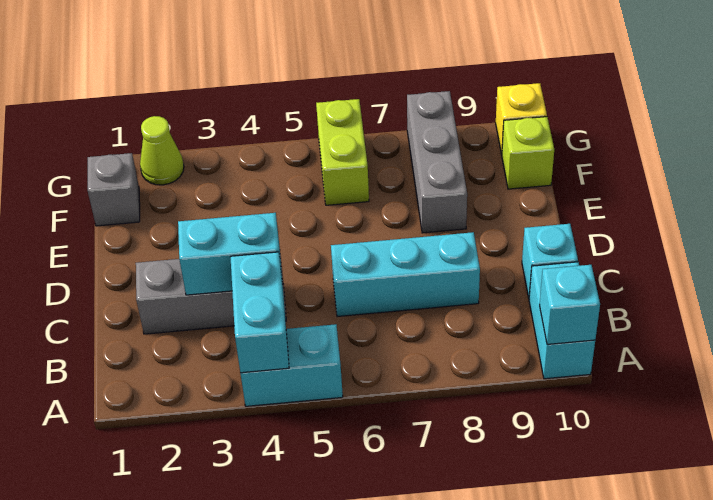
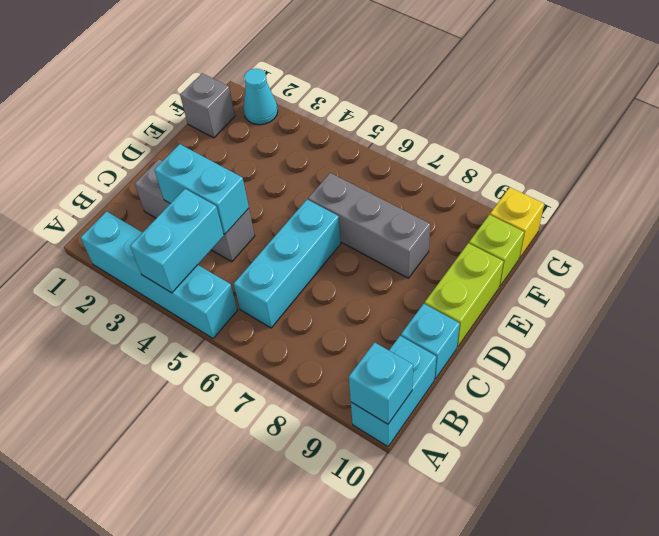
cyan 1x2 brick [240,324,343,406] -> cyan 1x4 brick [80,211,237,338]
cyan 1x3 brick [331,232,480,317] -> cyan 1x3 brick turned to [234,200,341,328]
grey 1x3 brick [407,91,467,233] -> grey 1x3 brick turned to [308,173,430,278]
lime 1x2 brick [316,99,369,205] -> lime 1x2 brick moved to [425,243,504,347]
lime 1x1 cone [140,116,184,185] -> cyan 1x1 cone [243,68,278,125]

